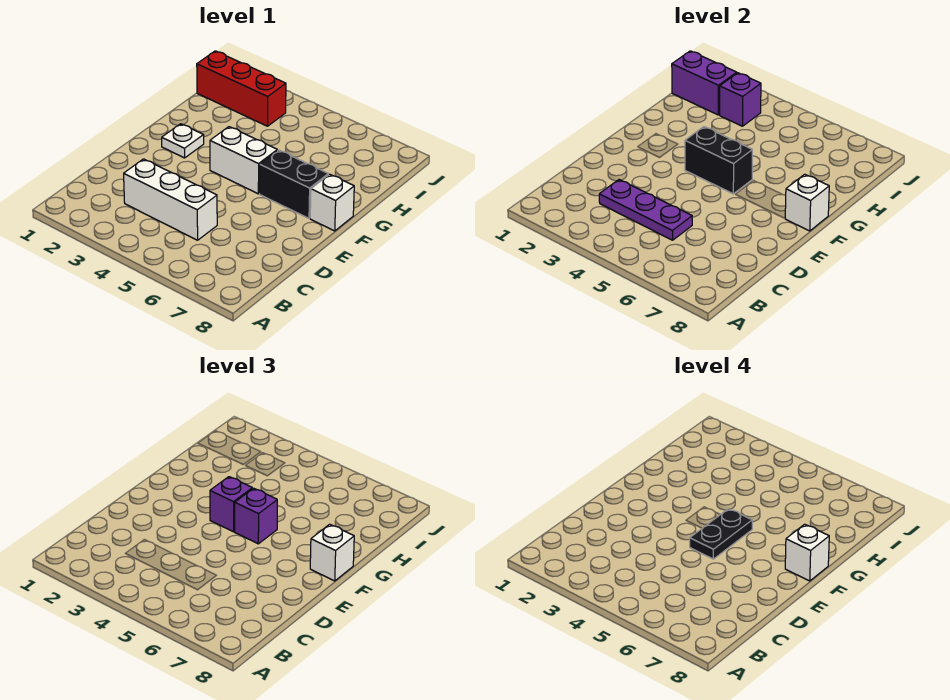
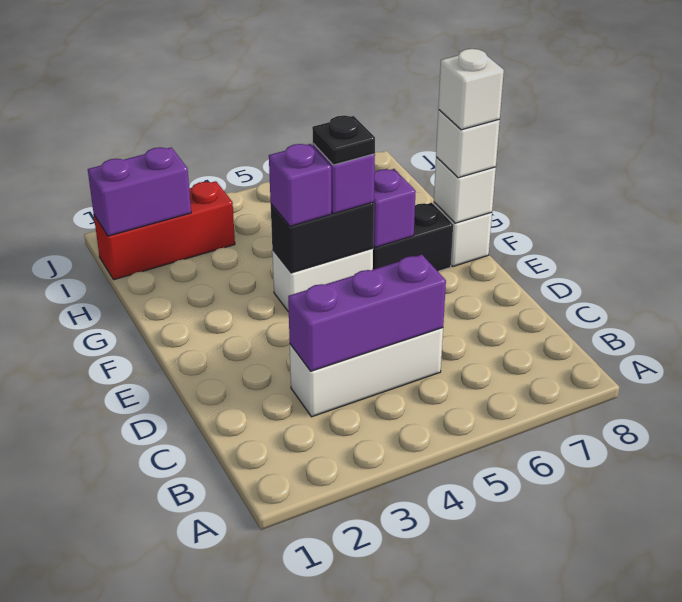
purple 1x3 plate [599,180,692,240] -> purple 1x3 brick [288,255,446,371]
black 1x2 plate [690,509,752,559] -> black 1x1 plate [312,115,375,165]
white 1x1 plate [162,124,204,158] -> none
purple 1x1 brick [720,73,761,126] -> purple 1x1 brick moved to [373,169,416,248]

